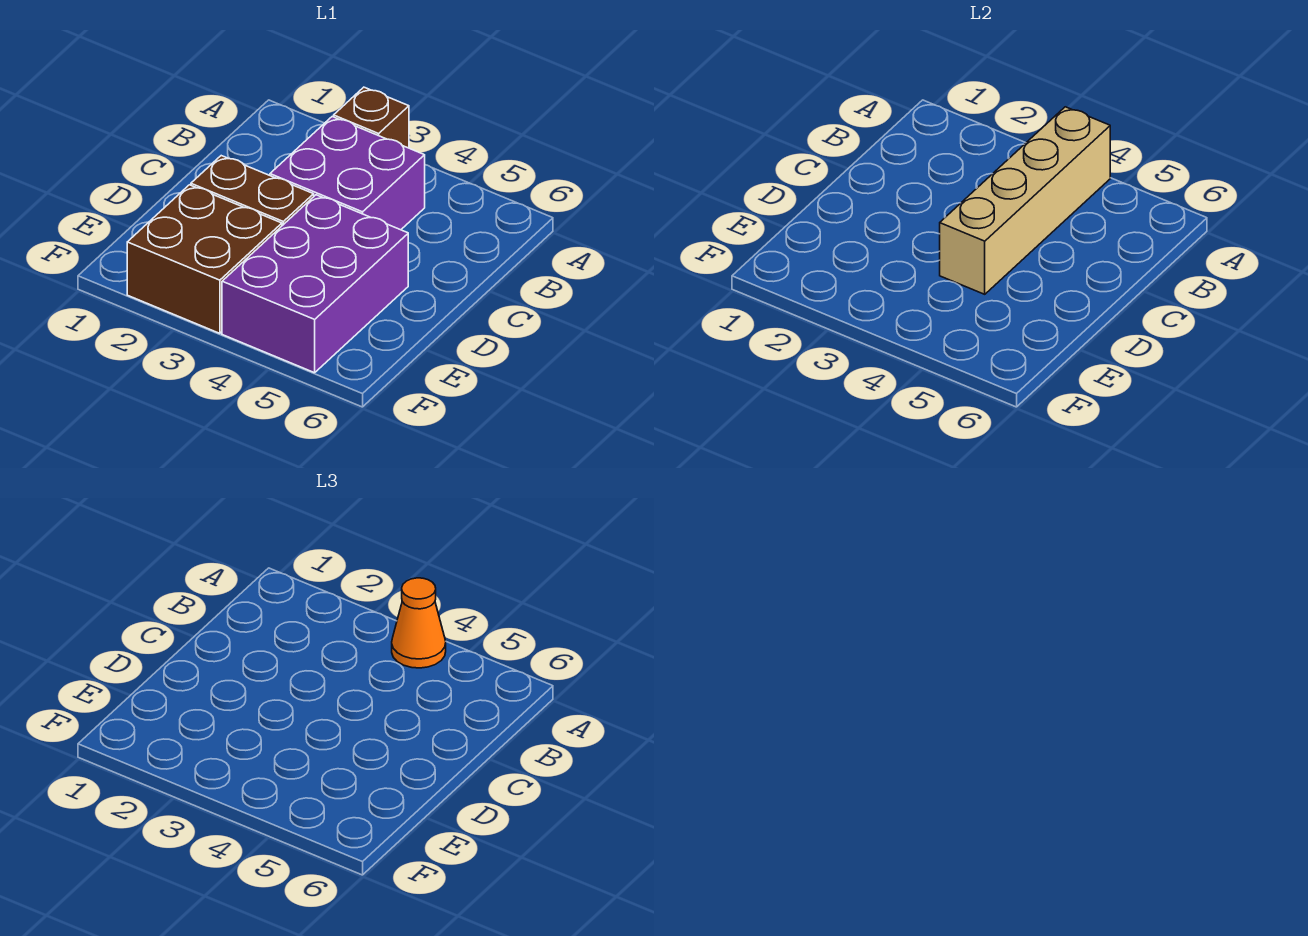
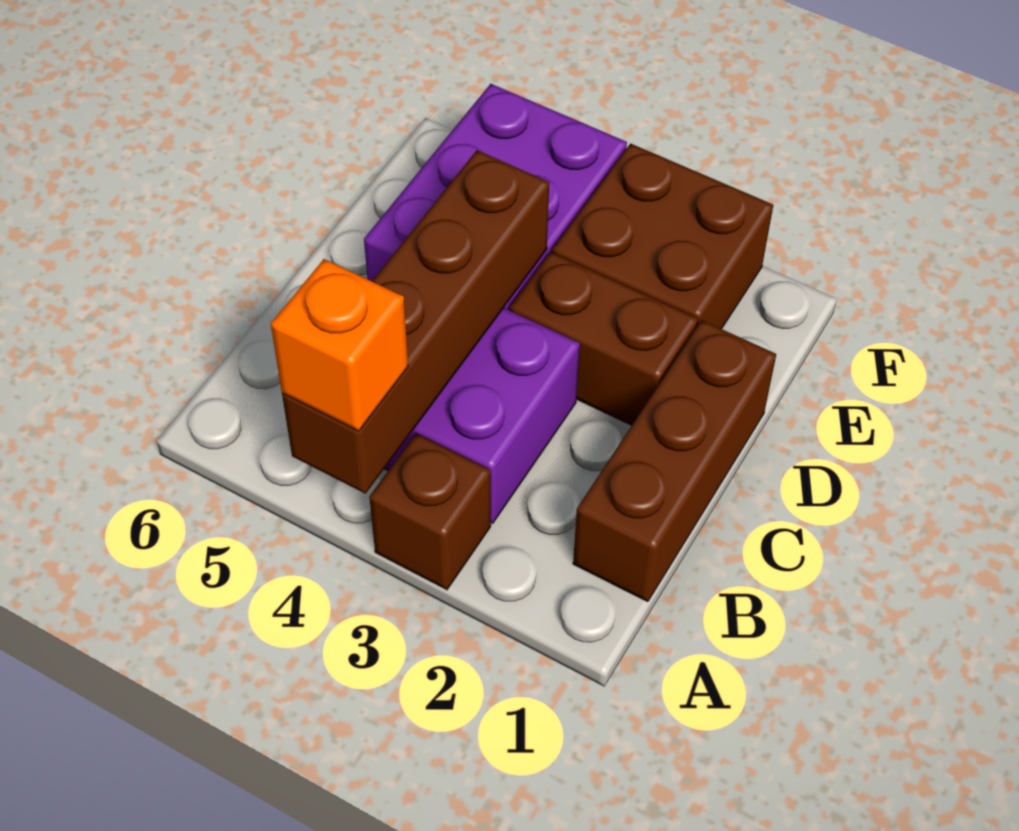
tan 1x4 brick [940,107,1110,294] -> brown 1x4 brick [282,150,549,494]
orange 1x1 cone [392,578,446,668] -> orange 1x1 brick [271,259,408,431]
none -> brown 1x3 brick [573,320,776,602]

